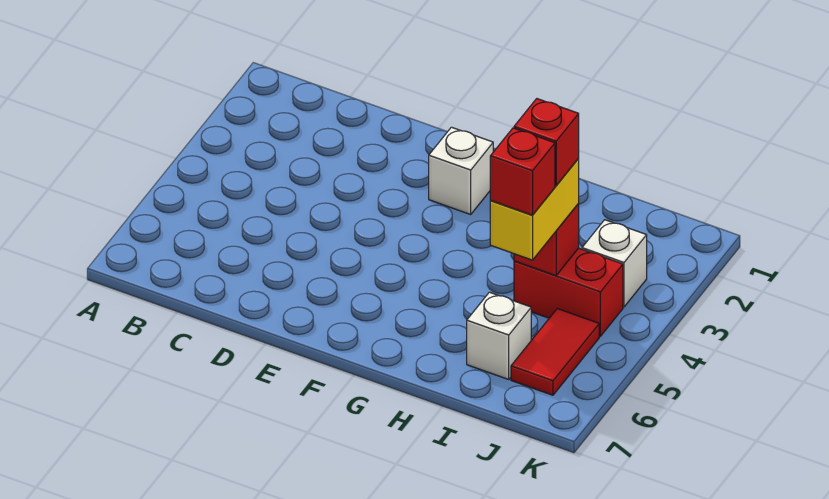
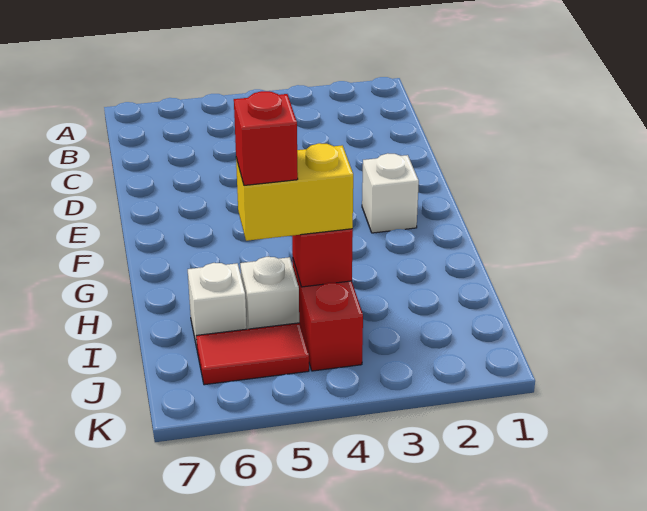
red 1x1 brick [514,99,579,186] -> none
white 1x1 brick [582,220,647,307] -> white 1x1 brick moved to [240,257,299,329]

